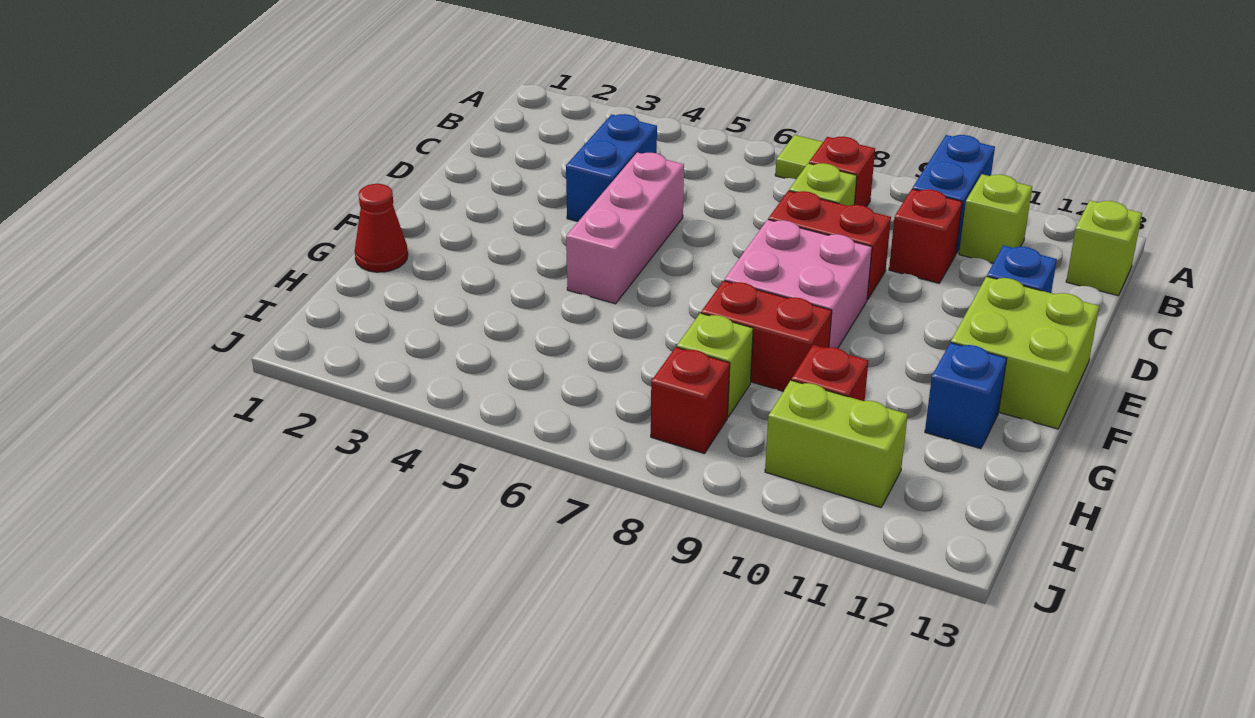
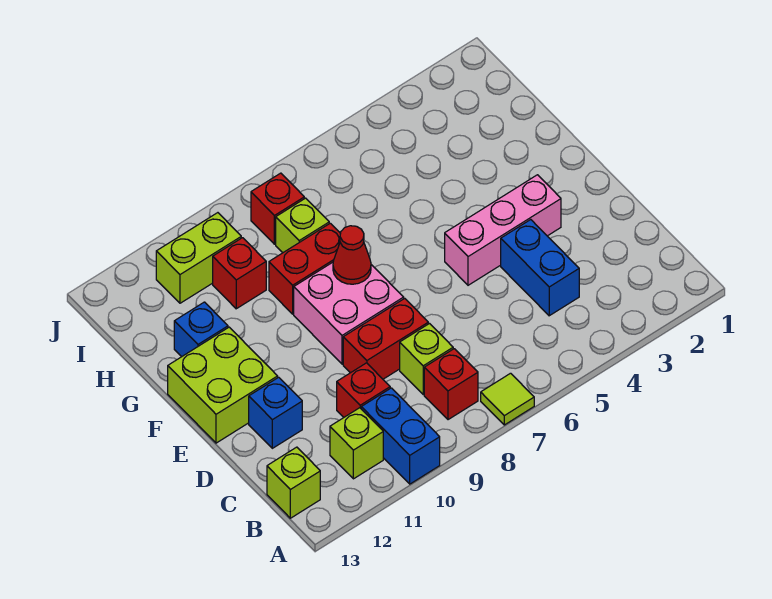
pink 1x3 brick [566,152,684,304] -> pink 1x3 brick turned to [445,175,561,285]
red 1x1 cone [355,184,408,272] -> red 1x1 cone moved to [333,226,371,284]

